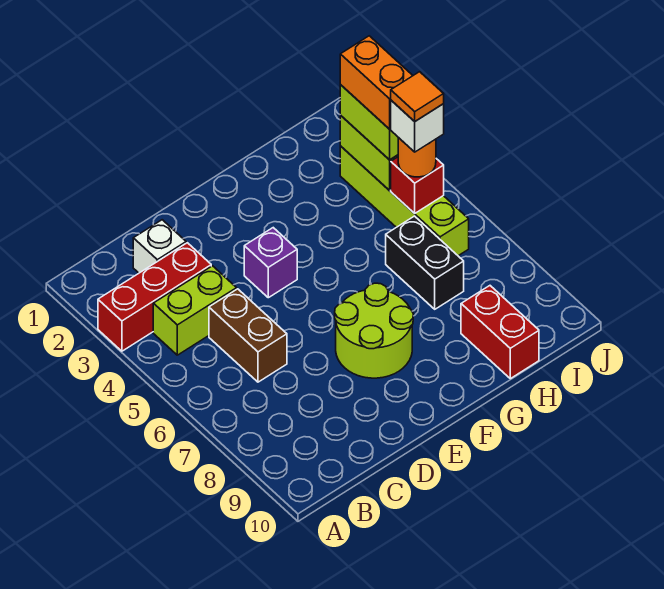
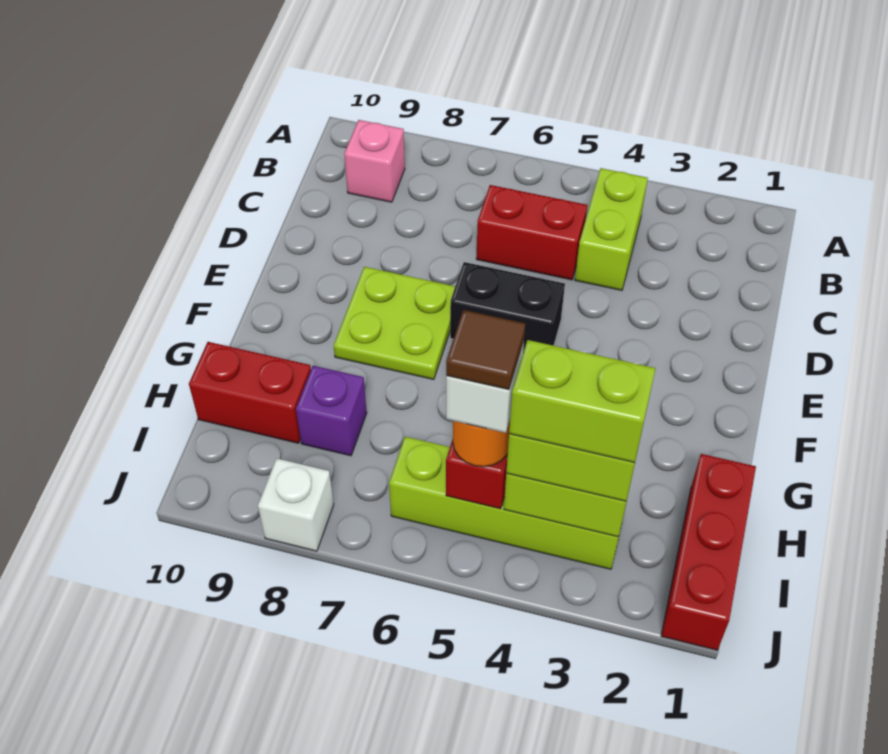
red 1x3 brick [98,243,211,351] -> red 1x3 brick moved to [661,454,756,650]
none -> pink 1x1 brick [344,120,405,202]
white 1x1 brick [133,220,186,273] -> white 1x1 brick moved to [258,458,334,551]
brown 1x2 brick [209,289,287,382] -> red 1x2 brick [476,185,587,280]
purple 1x1 brick [244,228,297,298] -> purple 1x1 brick moved to [296,366,367,456]
lime 2x2 round brick [335,283,413,378] -> lime 2x2 plate [334,267,455,380]
black 1x2 brick [386,216,464,309] -> black 1x2 brick moved to [450,262,565,353]
orange 1x2 brick [340,36,413,129] -> lime 1x2 brick [509,340,656,462]
orange 1x1 tile [391,72,444,121] -> brown 1x1 tile [446,310,525,390]

